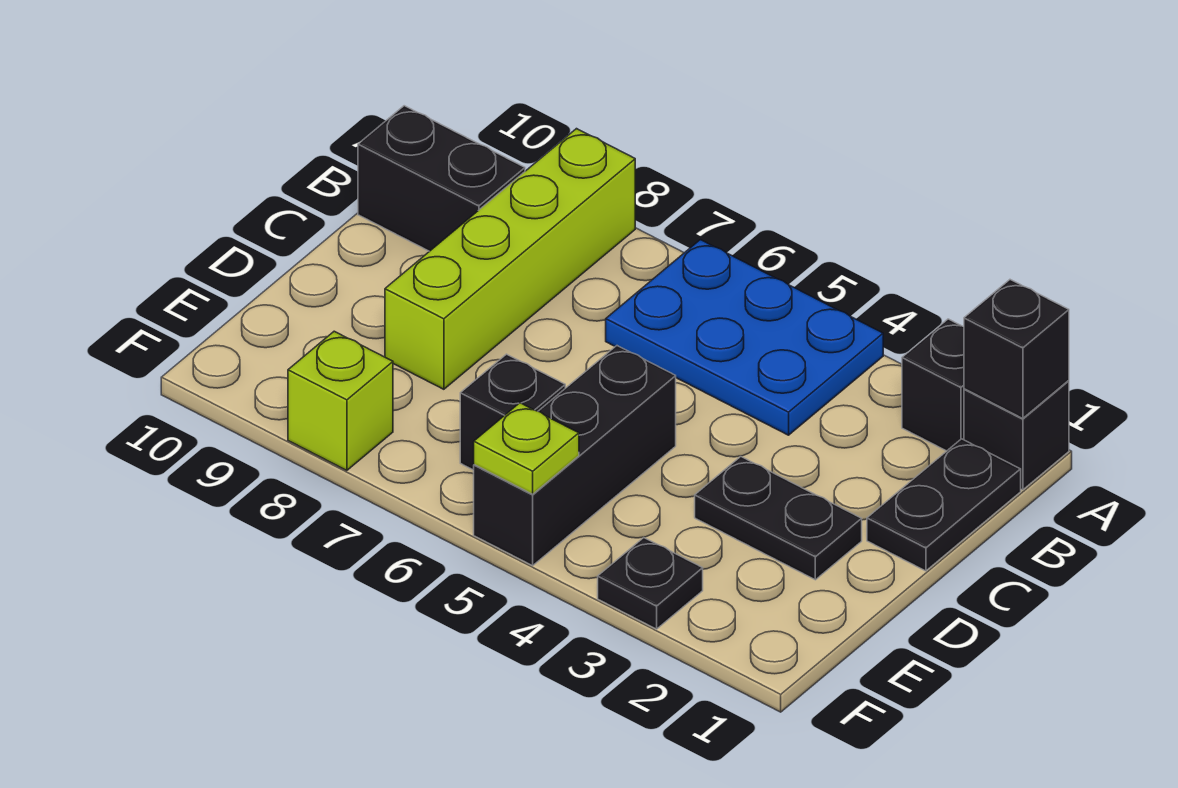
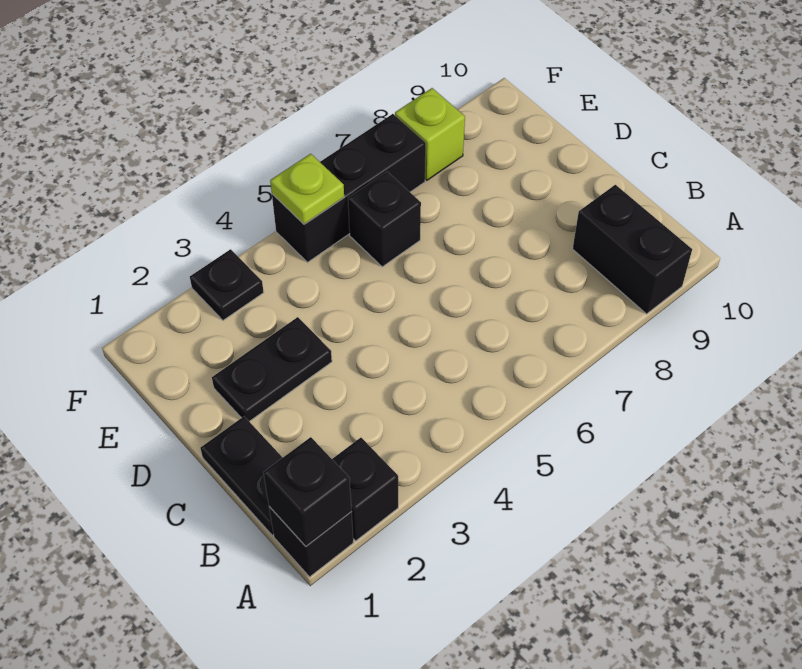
blue 2x3 plate [606,240,883,435] -> none
lime 1x4 brick [385,129,635,389] -> none
black 1x2 brick [358,106,525,251] -> black 1x2 brick turned to [573,185,692,314]
black 1x3 brick [474,346,676,566] -> black 1x3 brick turned to [272,114,426,262]

